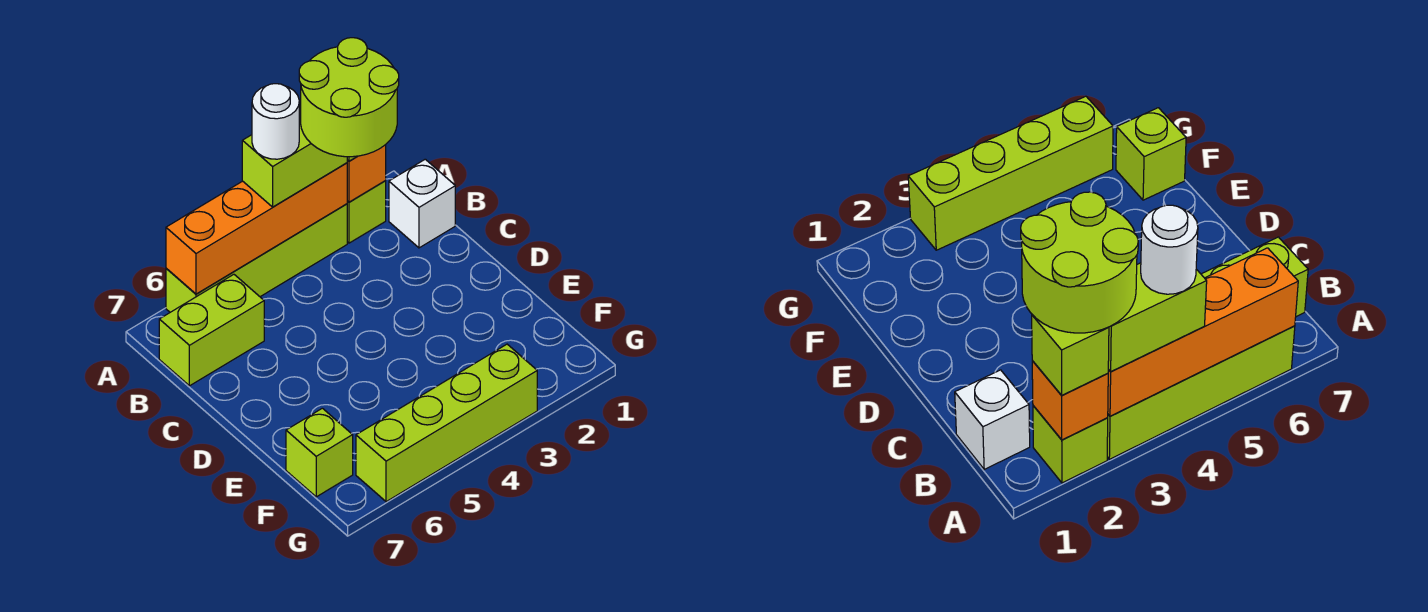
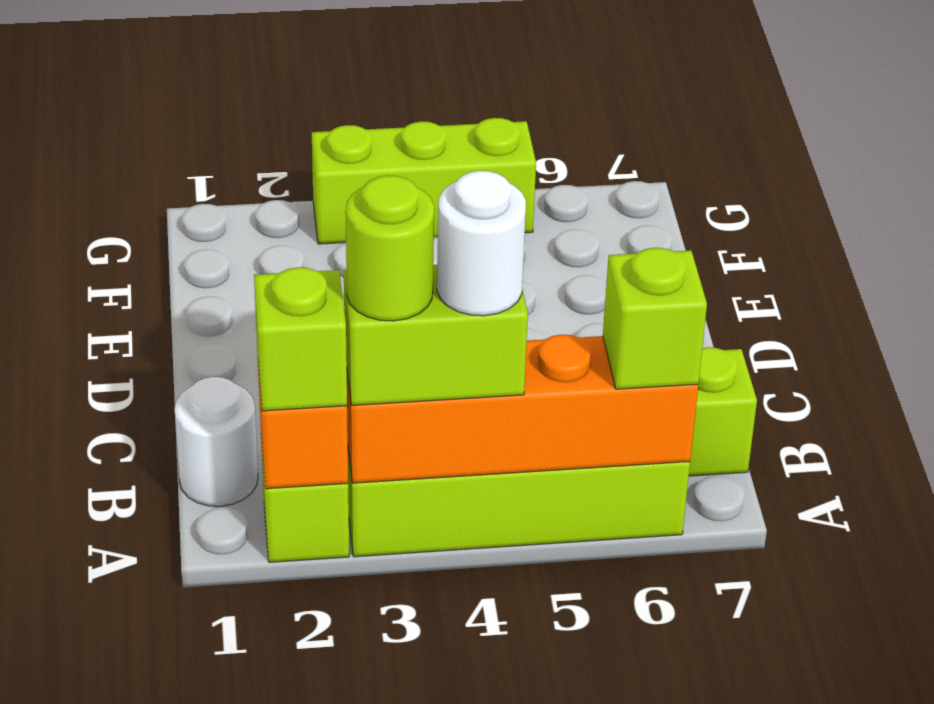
lime 2x2 round brick [299,38,399,157] -> lime 1x1 round brick [346,175,434,321]
white 1x1 brick [389,159,455,248] -> white 1x1 round brick [174,377,258,506]
lime 1x1 brick [286,408,353,497] -> lime 1x1 brick moved to [603,248,707,389]
lime 1x4 brick [356,344,537,502] -> lime 1x3 brick [312,118,536,244]

